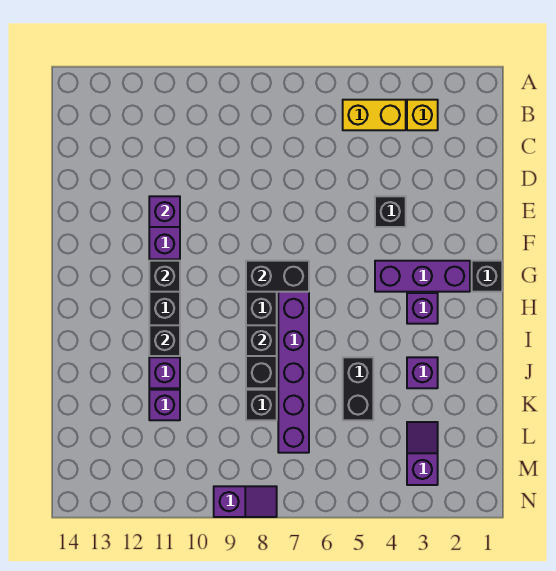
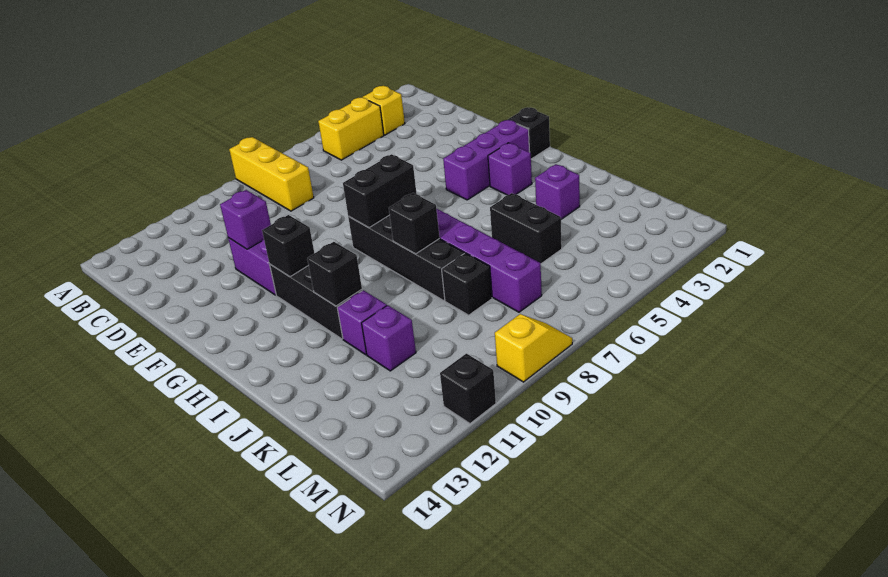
none -> yellow 1x3 brick [229,137,314,211]
black 1x1 brick [375,196,406,227] -> black 1x1 brick moved to [440,354,496,423]
purple 1x2 slope [407,422,438,485] -> none
purple 1x2 slope [214,486,277,517] -> yellow 1x2 slope [495,314,572,382]

